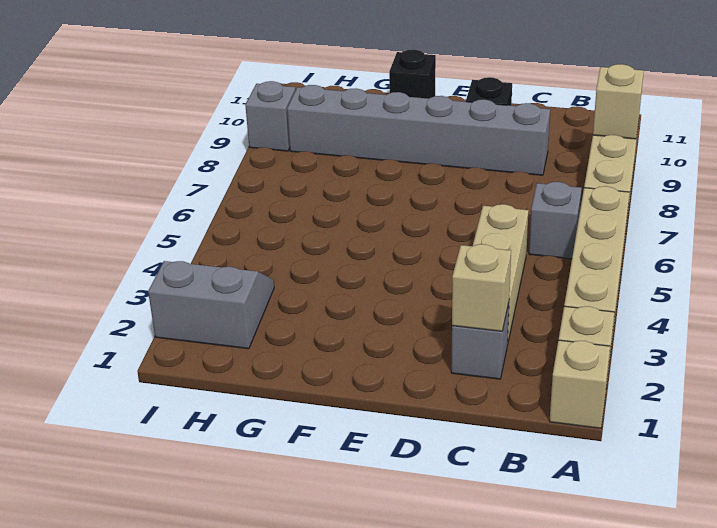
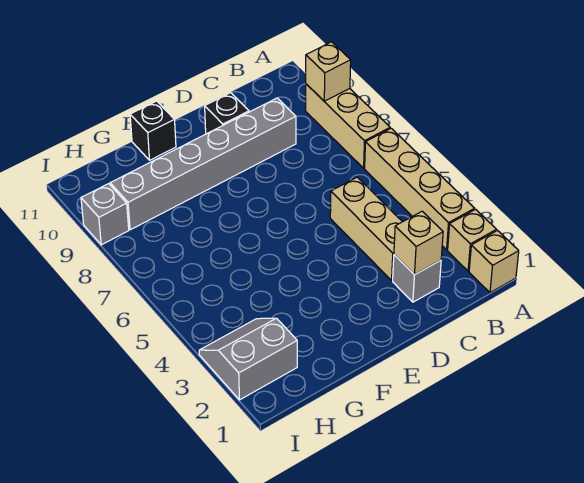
grey 1x1 brick [529,182,582,259] -> none

